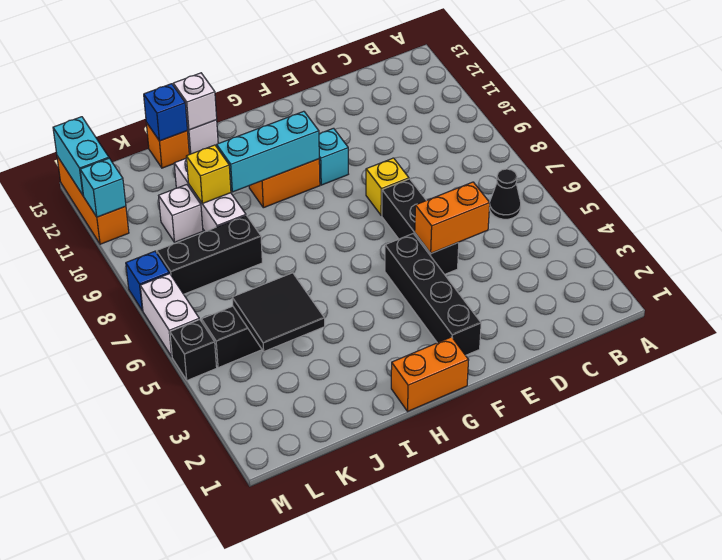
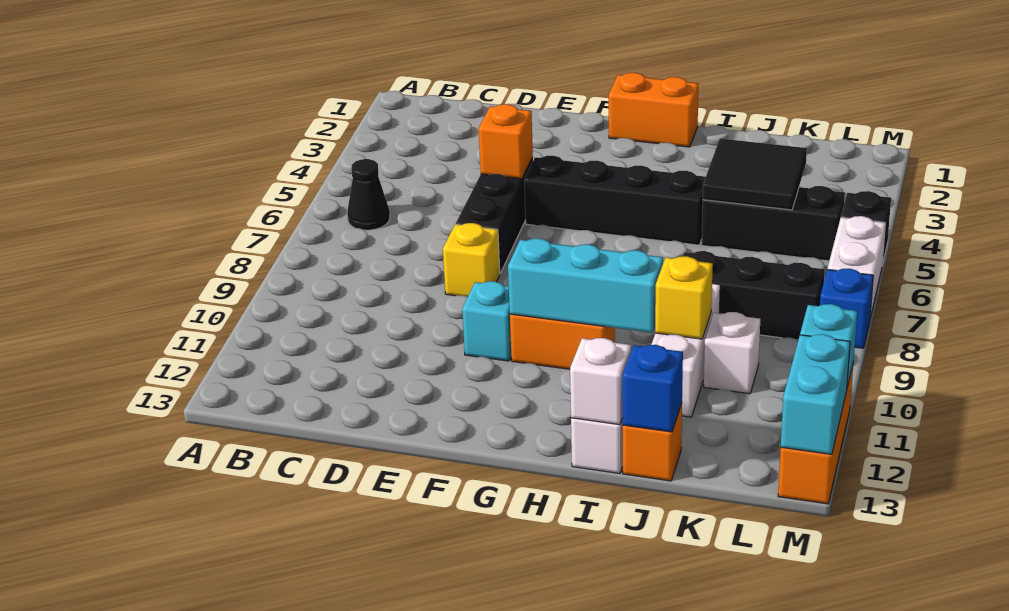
orange 1x2 brick [415,182,490,253] -> orange 1x1 brick [479,104,533,179]
black 1x4 brick [385,234,481,355] -> black 1x4 brick turned to [524,156,706,245]

